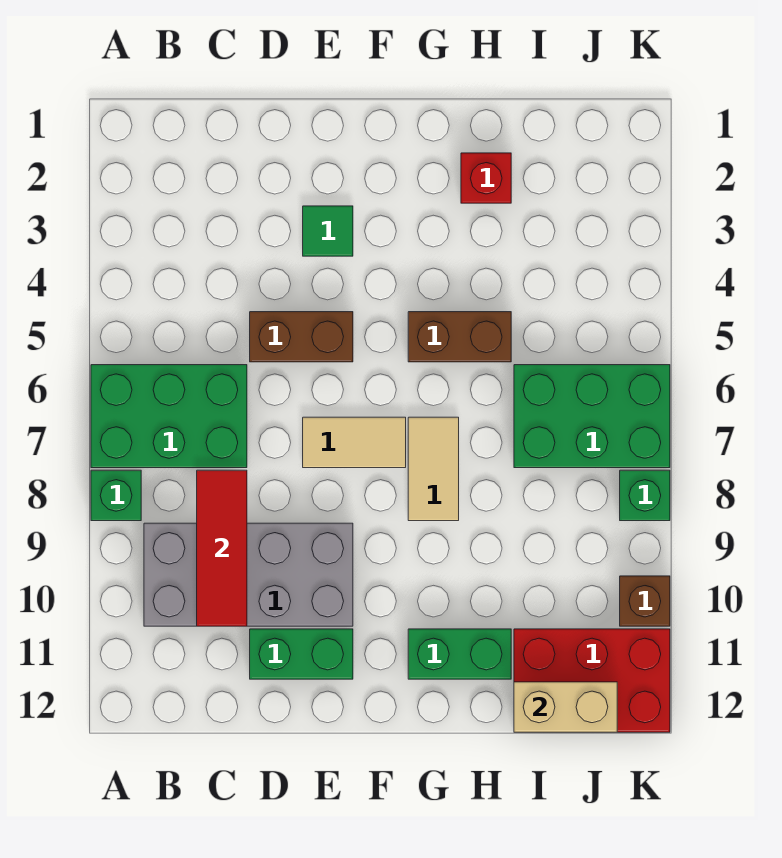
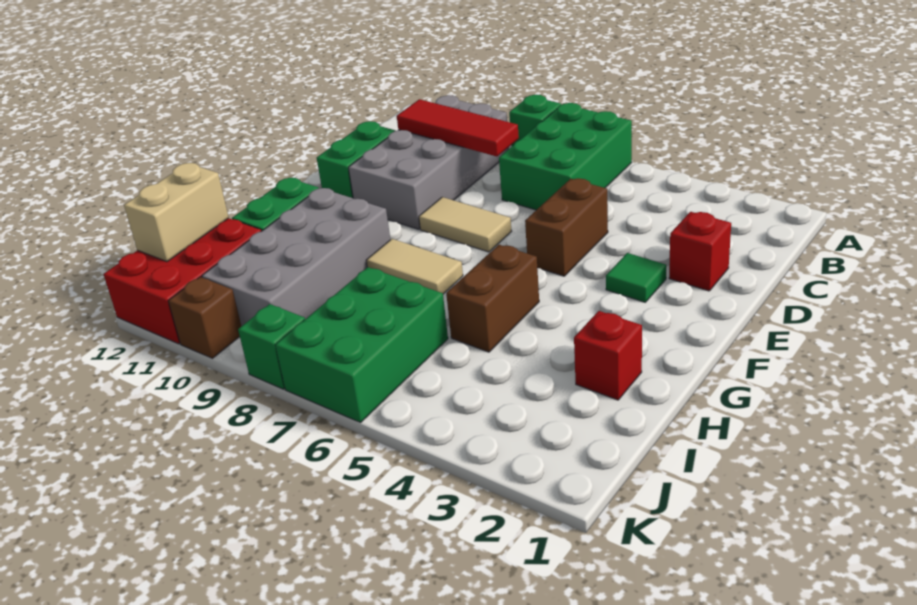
none -> red 1x1 brick [669,212,731,291]
tan 1x2 tile [303,417,406,468] -> tan 1x2 tile turned to [419,197,512,252]
none -> grey 2x4 brick [202,188,390,326]

